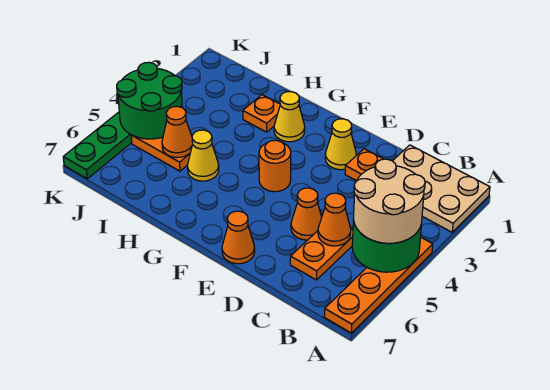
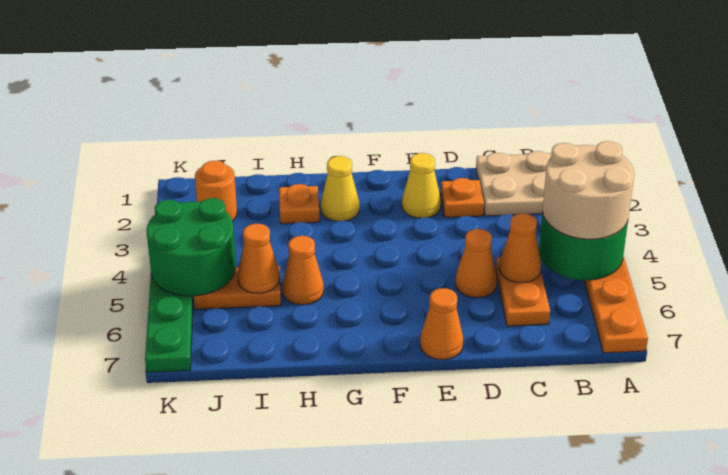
orange 1x1 round brick [259,140,291,192] -> orange 1x1 round brick moved to [195,161,237,221]
yellow 1x1 cone [187,130,219,181] -> orange 1x1 cone [282,236,324,305]

